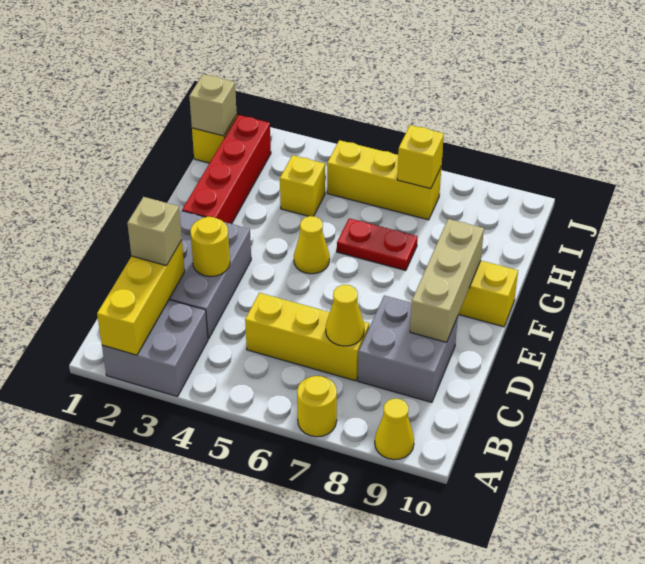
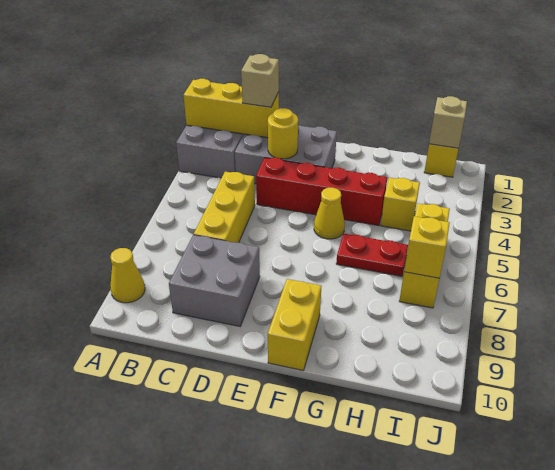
yellow 1x1 round brick [297,376,337,437] -> none
yellow 1x1 cone [326,285,364,346] -> none
tan 1x3 brick [410,219,484,342] -> none
red 1x4 brick [182,115,271,224] -> red 1x4 brick moved to [256,158,387,226]
red 1x2 plate [337,218,418,271] -> red 1x2 plate turned to [336,234,408,276]

